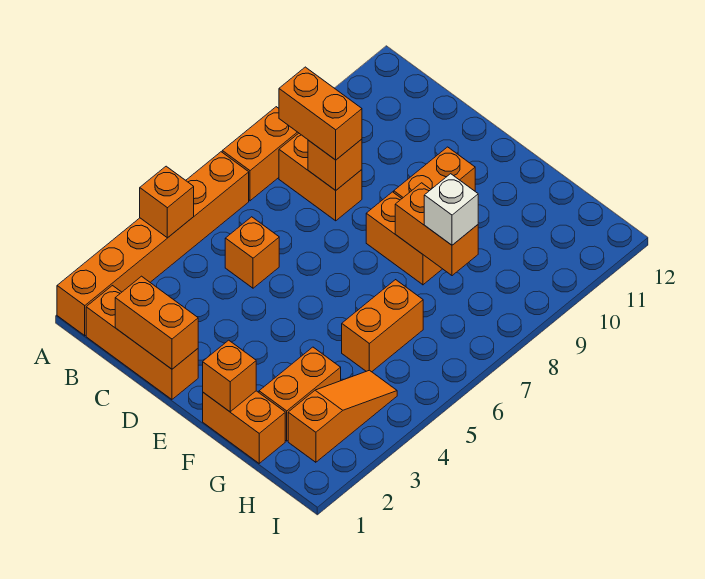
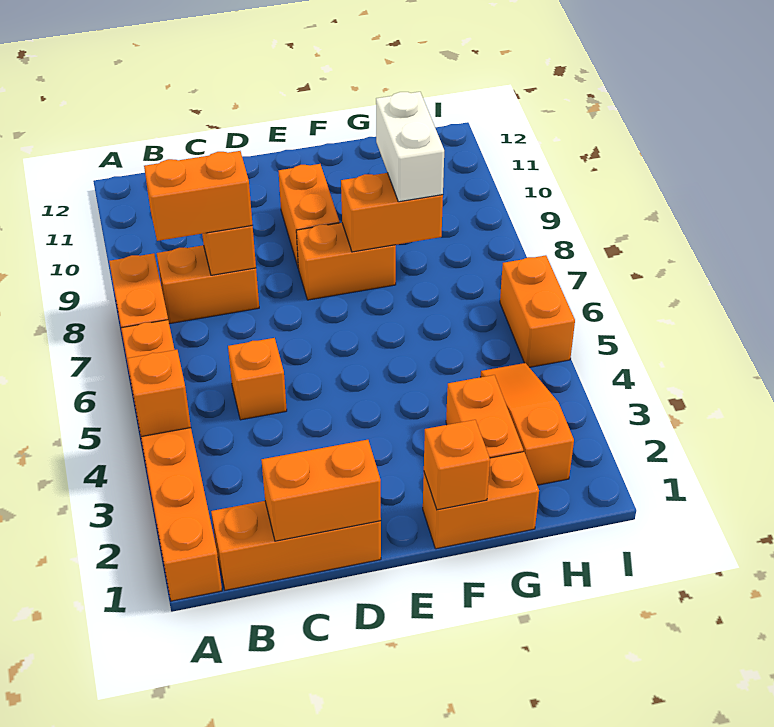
orange 1x2 brick [342,280,423,372] -> orange 1x2 brick moved to [500,255,575,367]
white 1x1 brick [424,174,478,245] -> white 1x2 brick [376,92,444,202]

